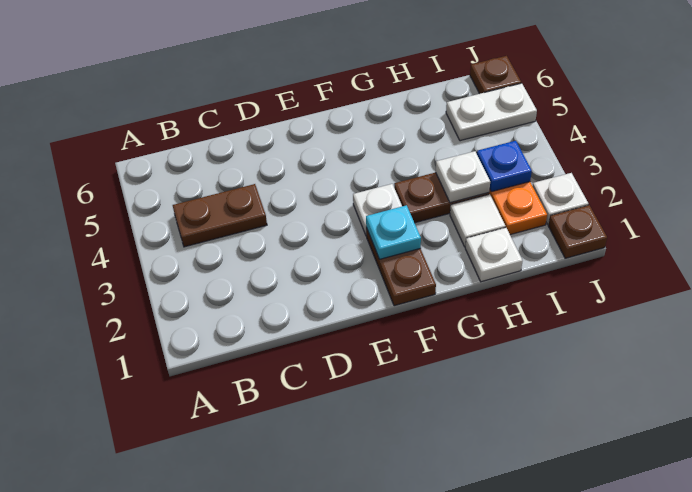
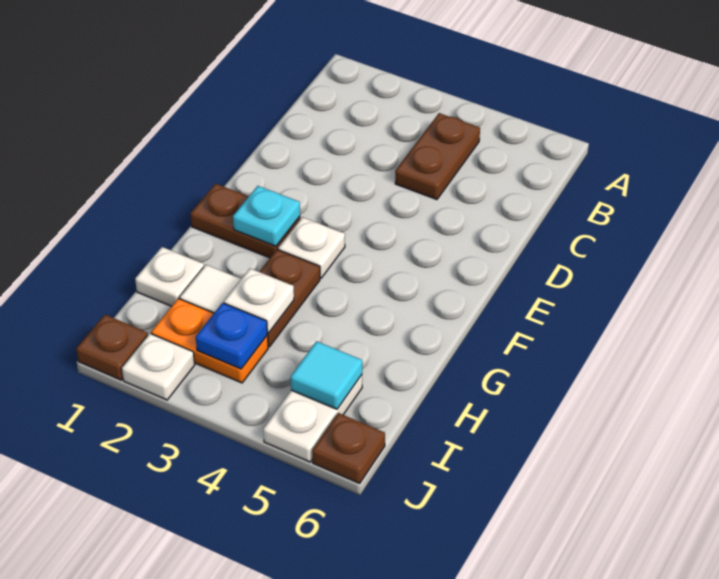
none -> cyan 1x1 tile [291,341,362,409]

